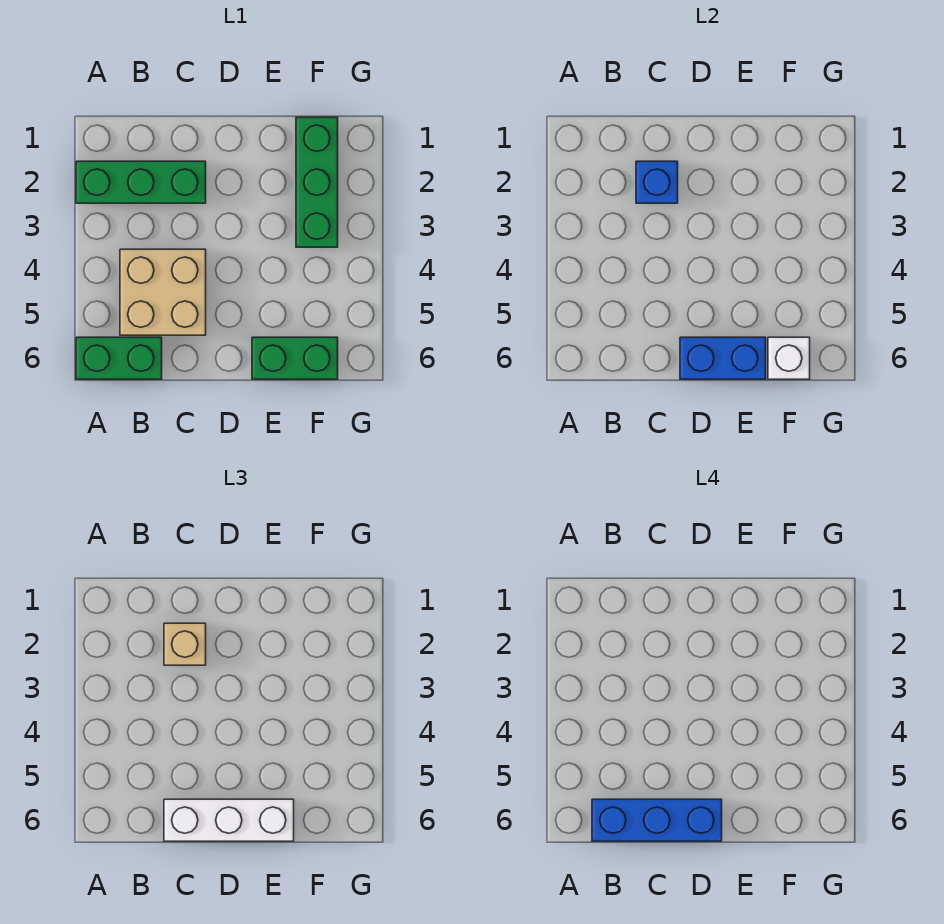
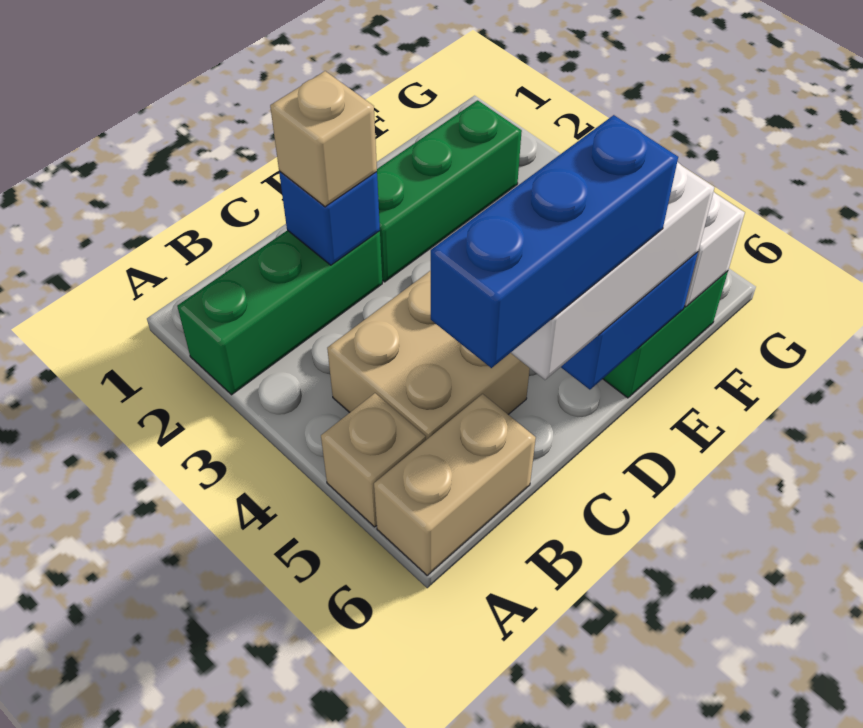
none -> tan 1x1 brick [321,393,426,527]
green 1x2 brick [76,337,162,379] -> tan 1x2 brick [374,394,536,575]
green 1x3 brick [296,117,338,247] -> green 1x3 brick turned to [377,100,522,282]

